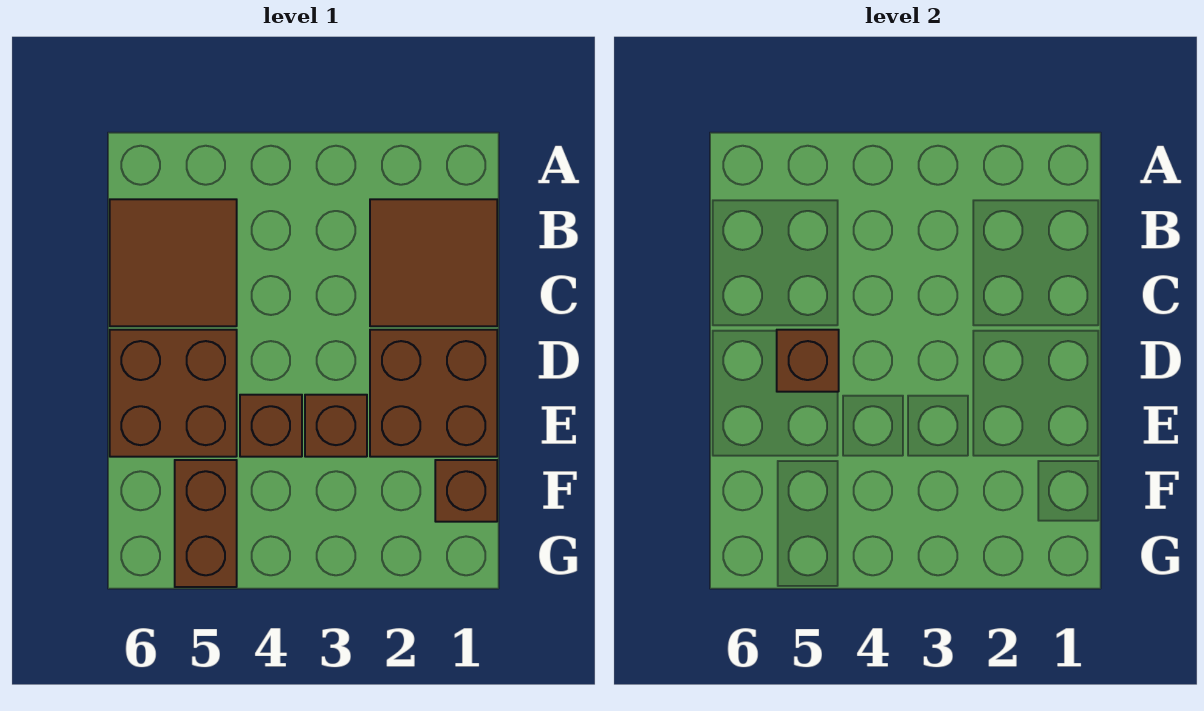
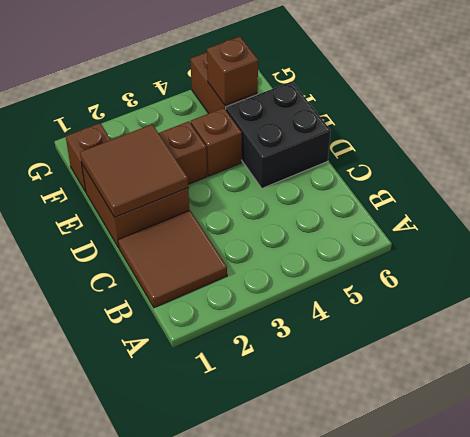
brown 2x2 tile [110,199,237,326] -> brown 2x2 tile moved to [80,124,188,217]
brown 2x2 brick [110,330,237,457] -> black 2x2 brick [226,82,331,188]
brown 1x1 brick [777,330,839,392] -> brown 1x1 brick moved to [207,37,258,105]

